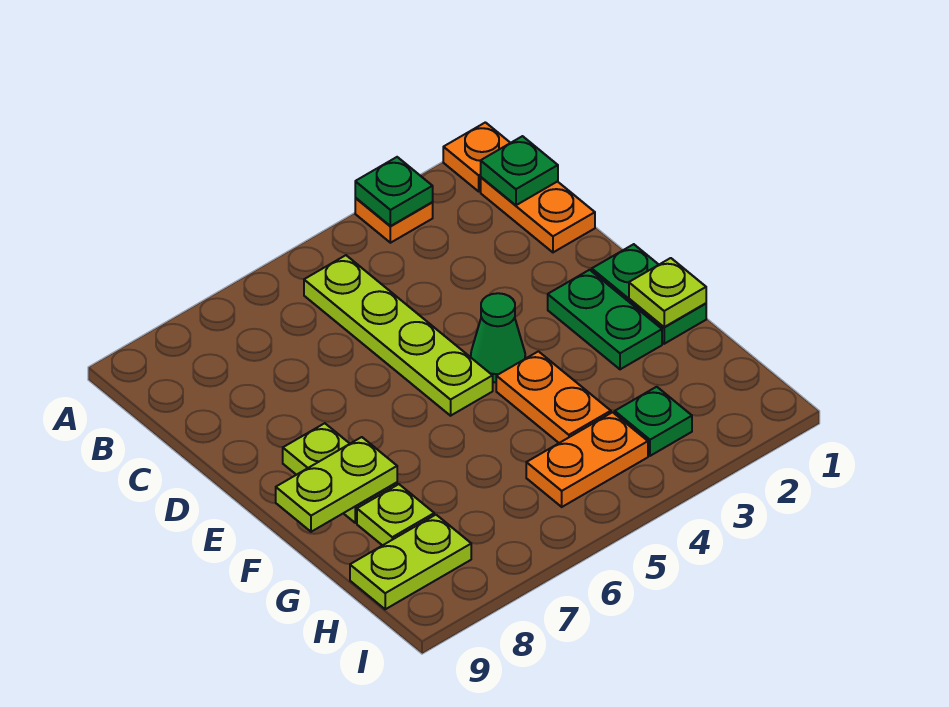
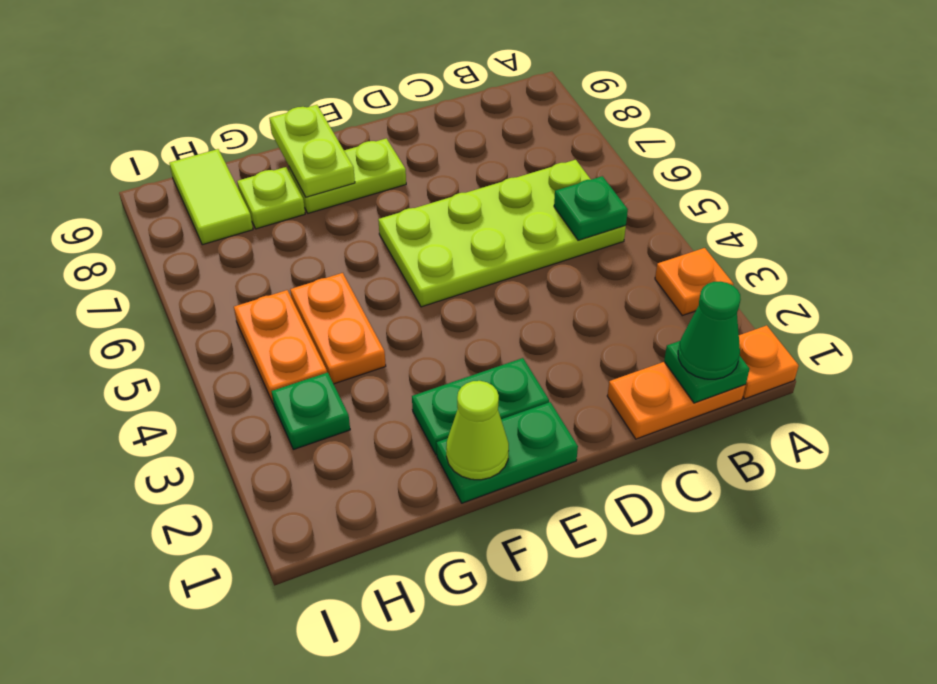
green 1x1 plate [355,157,433,226] -> green 1x1 plate moved to [554,176,628,240]
lime 1x4 plate [304,255,493,416] -> lime 2x4 plate [378,160,626,307]
green 1x1 cone [471,293,525,382] -> green 1x1 cone moved to [678,282,741,379]
lime 1x1 plate [629,258,706,327] -> lime 1x1 cone [446,381,509,480]
orange 1x2 plate [496,351,611,443] -> orange 1x2 plate turned to [290,273,386,384]
lime 1x2 plate [350,515,471,609] -> lime 1x2 tile [169,149,253,245]

